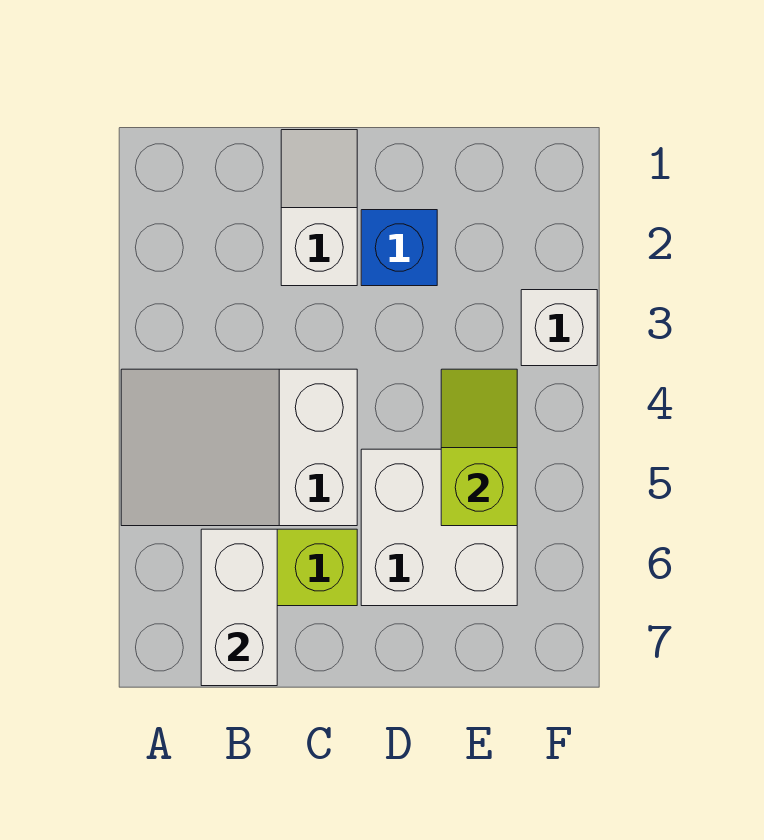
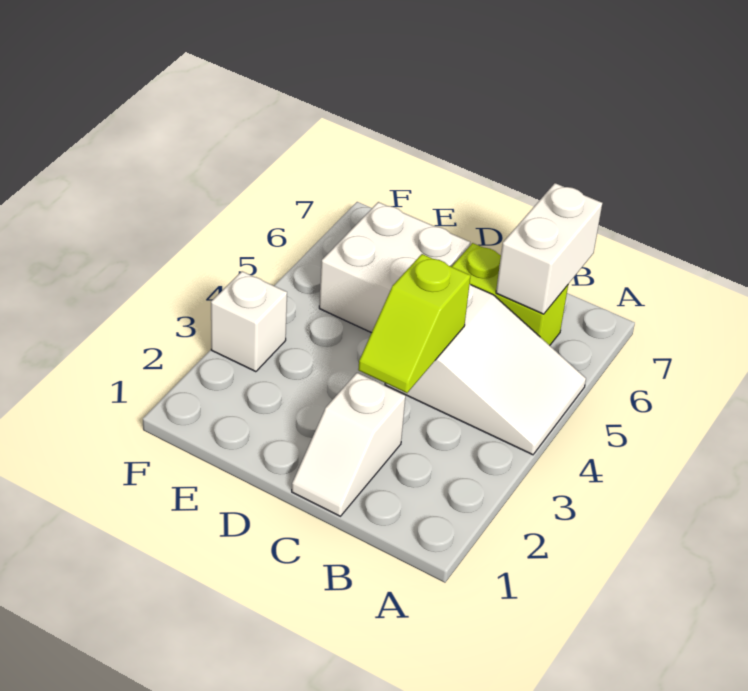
blue 1x1 brick [361,210,437,286] -> none
lime 1x2 slope [441,369,517,526] -> lime 1x2 slope moved to [358,254,470,393]

